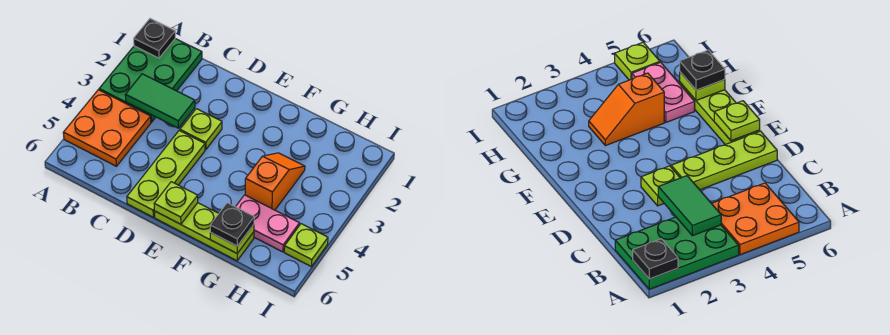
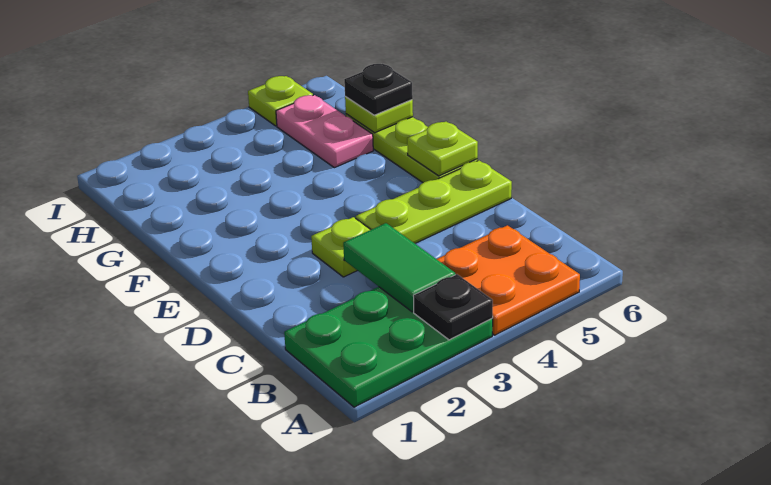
black 1x1 plate [134,19,175,58] -> black 1x1 plate moved to [413,274,493,340]
orange 1x2 slope [245,153,305,210] -> none

